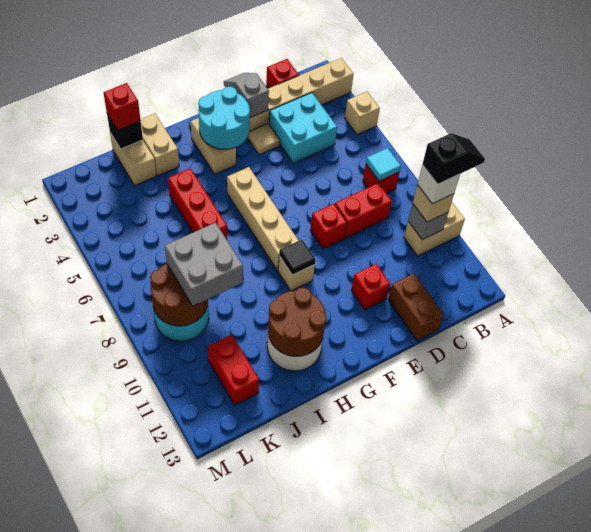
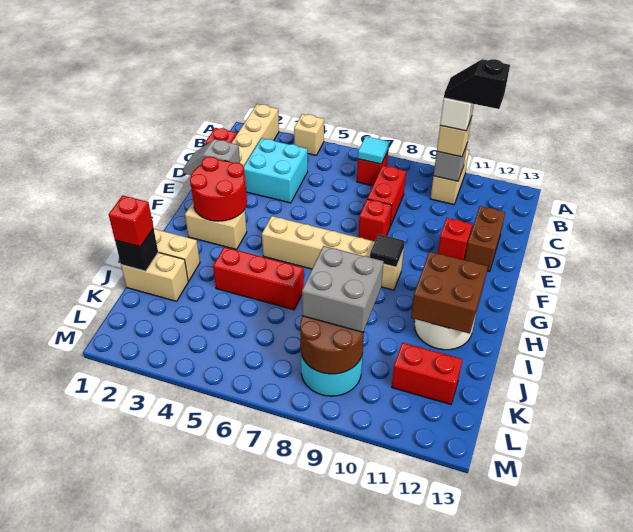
black 1x2 slope [422,133,485,184] -> black 1x2 slope turned to [444,59,510,109]
brown 1x2 brick [388,273,444,341] -> brown 1x2 brick turned to [465,206,505,271]
tan 1x1 tile [247,124,280,155] -> none
cyan 2x2 round brick [198,87,250,149] -> red 2x2 round brick [190,157,247,221]
brown 2x2 round brick [268,288,327,356] -> brown 2x2 brick [411,252,488,334]

